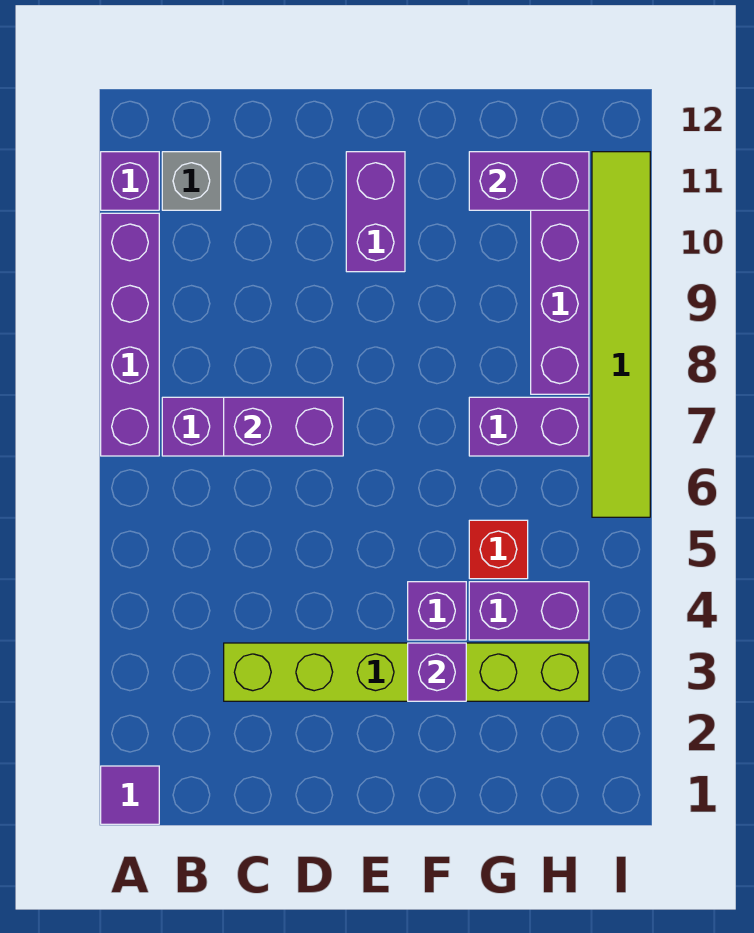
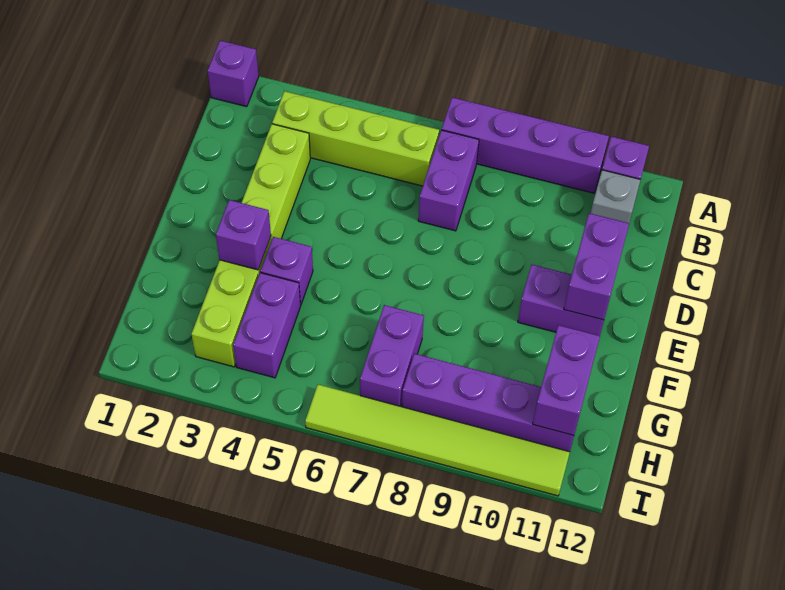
purple 1x1 tile [101,766,159,824] -> purple 1x1 brick [208,40,259,107]
none -> lime 1x4 brick [272,91,439,186]
purple 1x2 brick [224,397,343,456] -> purple 1x2 brick moved to [564,213,629,320]
red 1x1 brick [469,520,528,579] -> none

